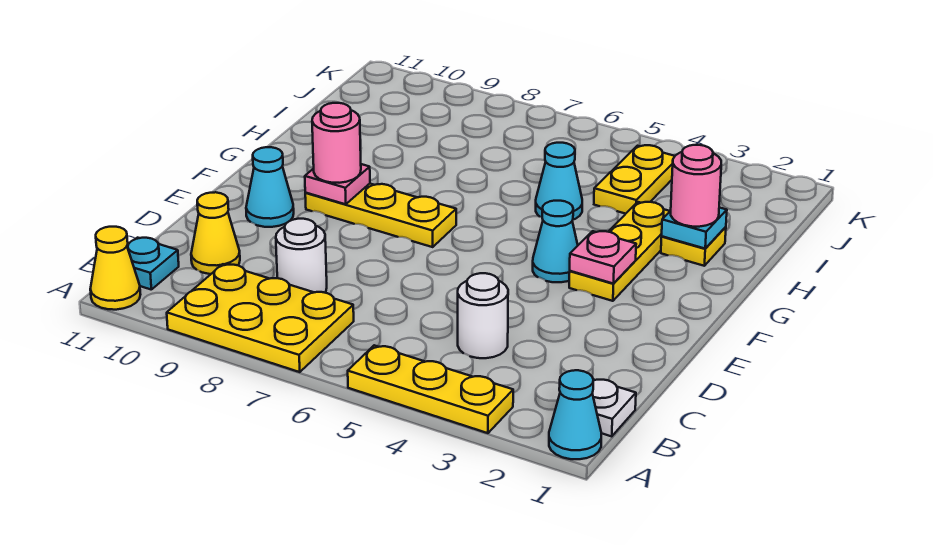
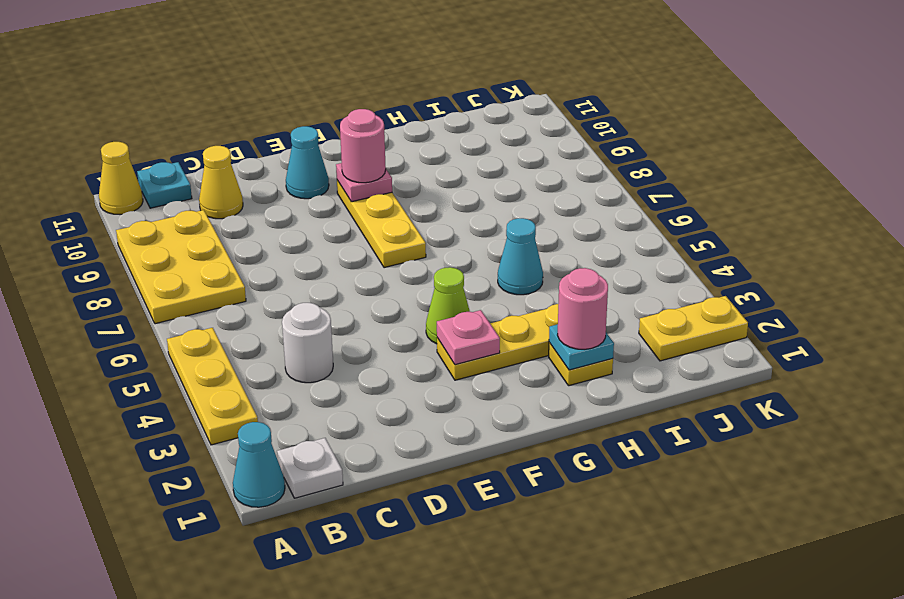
white 1x1 round brick [276,219,327,293] -> none
cyan 1x1 cone [533,201,578,282] -> lime 1x1 cone [426,267,470,344]
yellow 1x2 plate [594,145,675,214] -> yellow 1x2 plate moved to [639,296,748,361]

